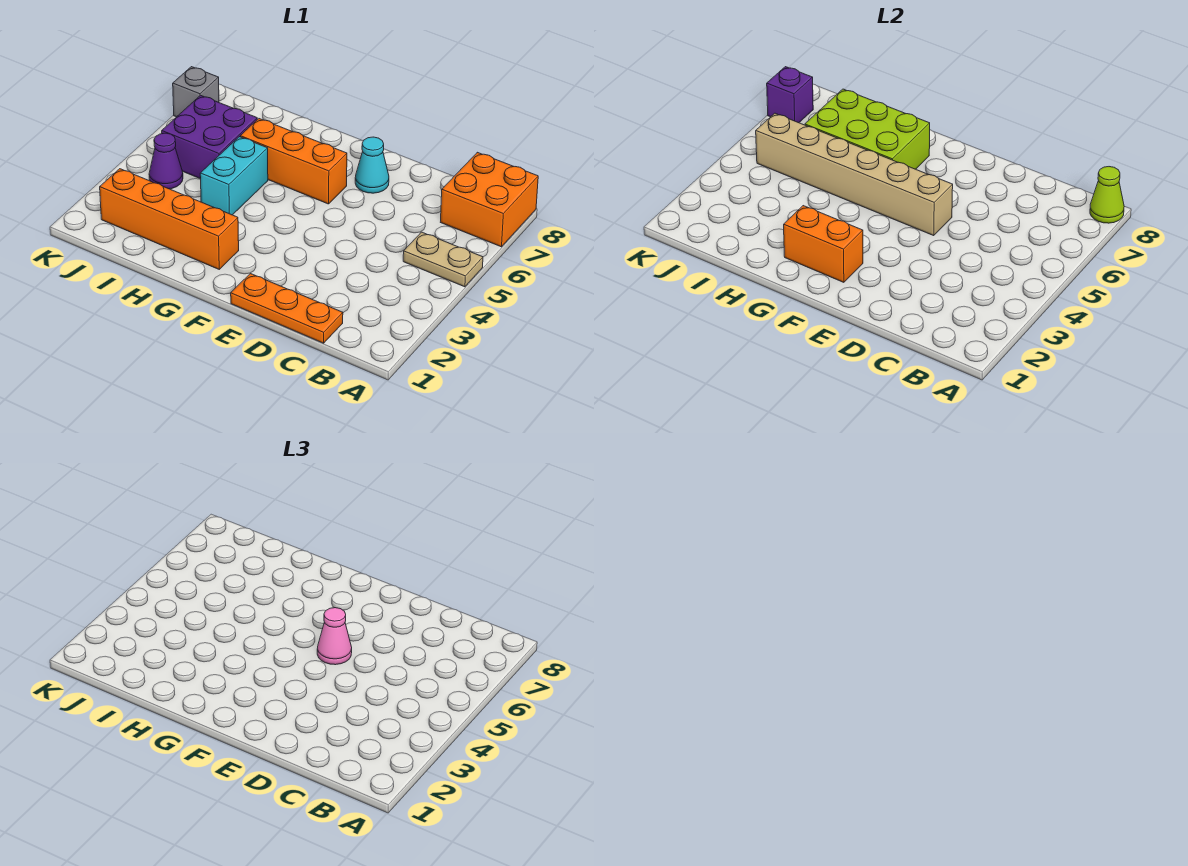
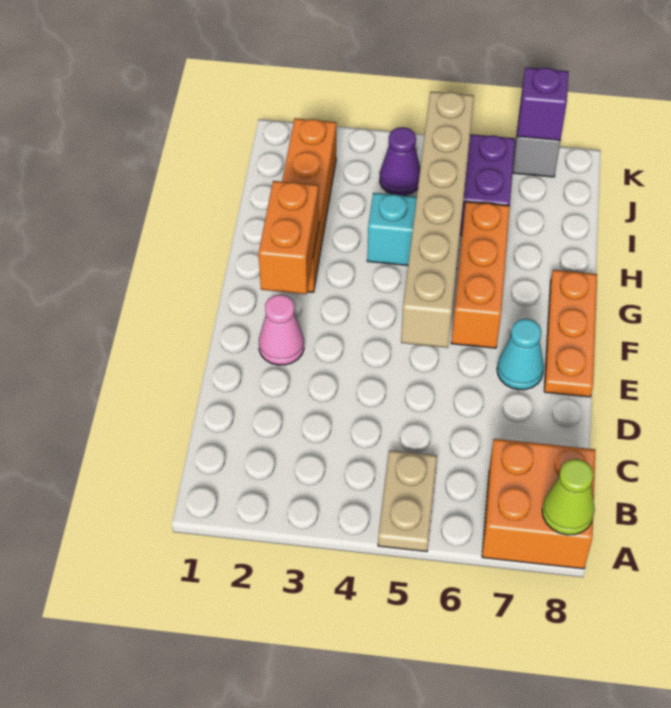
orange 1x3 plate [231,274,343,343] -> orange 1x3 plate moved to [544,270,597,397]
pink 1x1 cone [317,608,352,665] -> pink 1x1 cone moved to [259,294,304,365]
lime 2x3 brick [805,89,930,169] -> none

